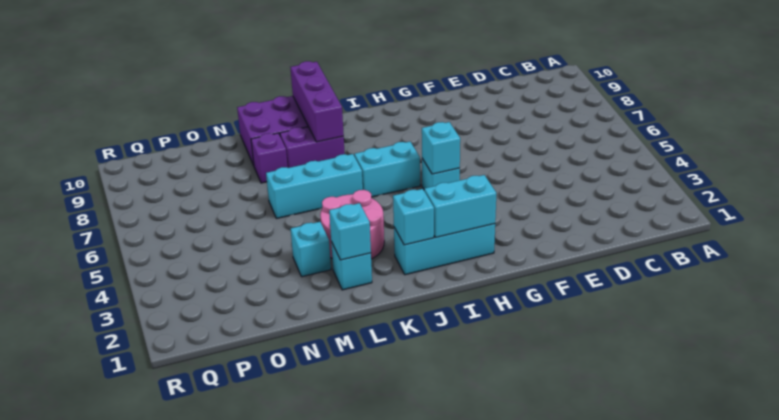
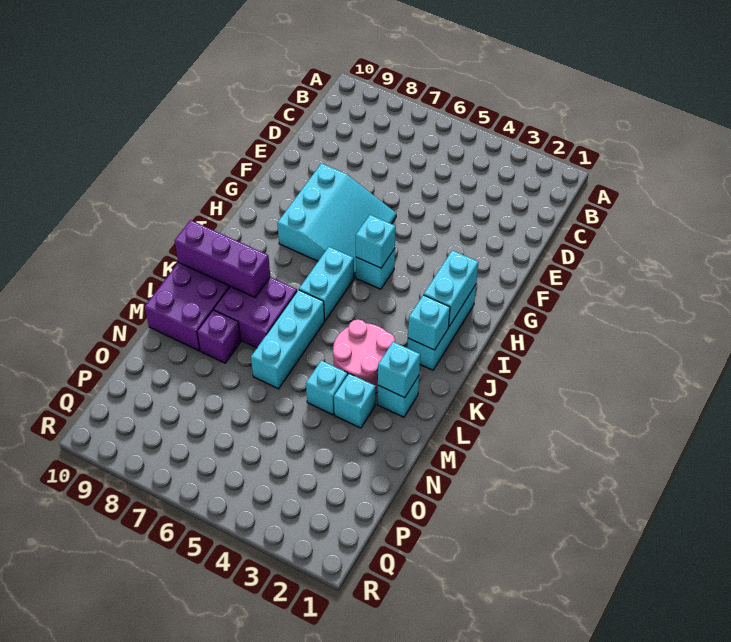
none -> cyan 3x3 slope [278,163,396,278]
purple 1x2 brick [280,127,345,168] -> purple 2x2 brick [214,277,297,348]
none -> cyan 1x1 brick [306,360,348,415]

